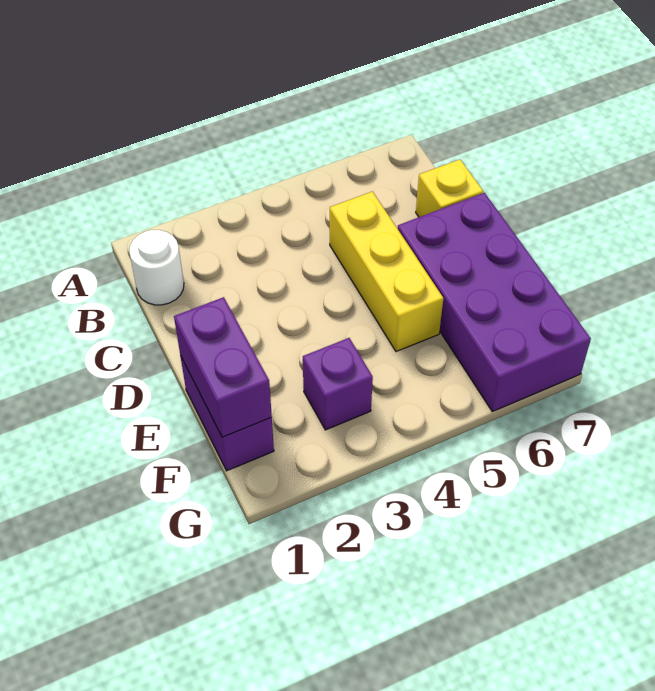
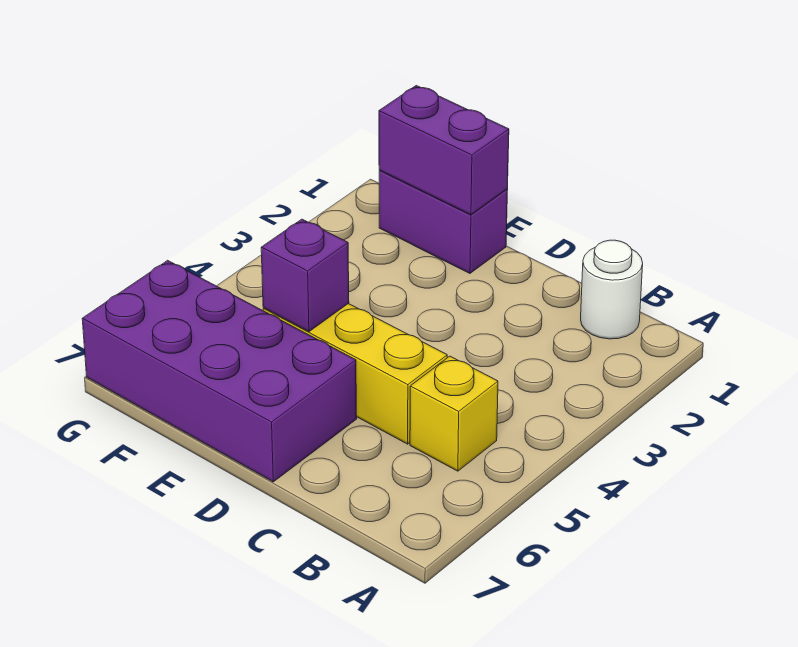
yellow 1x1 brick [416,159,483,217] -> yellow 1x1 brick moved to [410,356,498,471]
purple 1x1 brick [303,338,373,430] -> purple 1x1 brick moved to [261,219,349,332]

